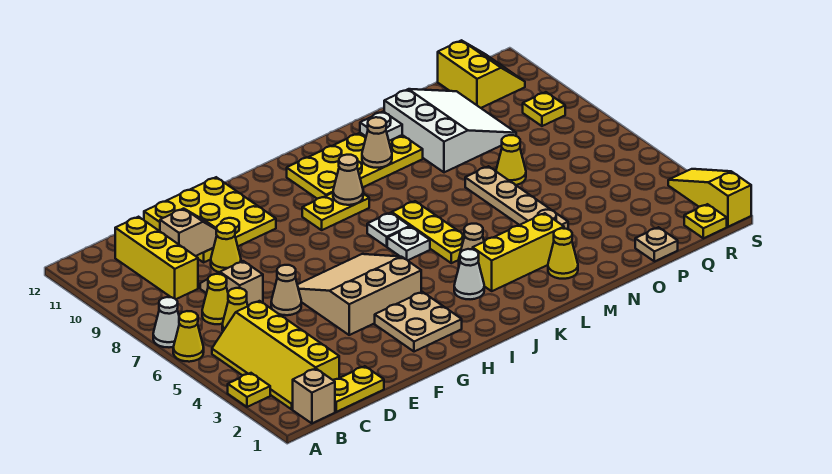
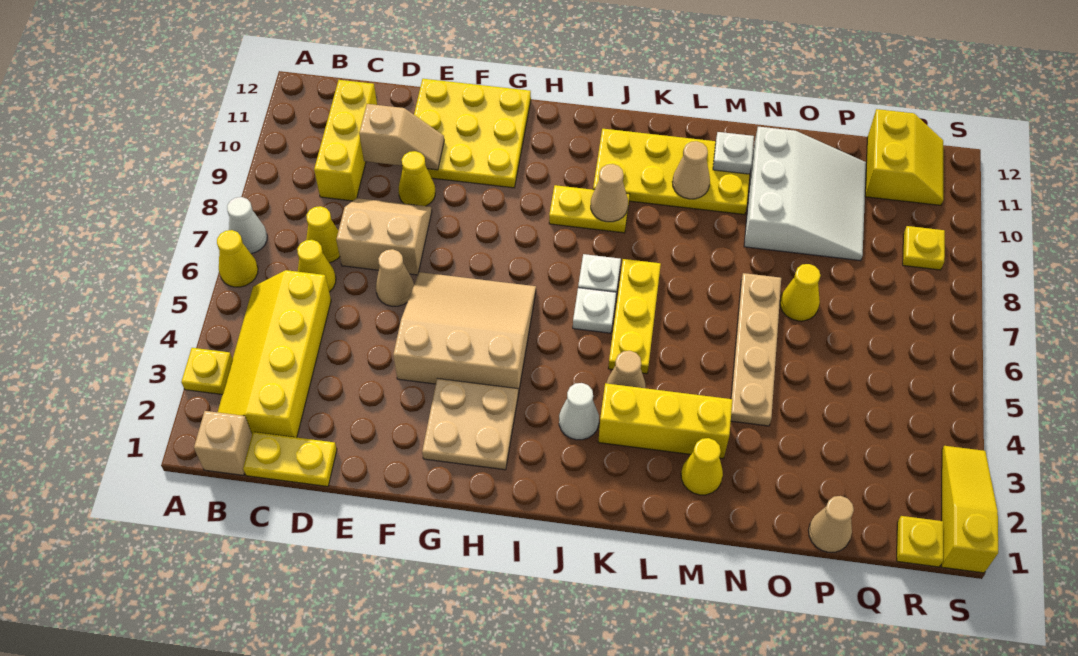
tan 1x2 slope [200,261,263,306] -> tan 2x2 slope [336,198,432,275]
tan 1x1 plate [635,227,678,262] -> tan 1x1 cone [808,496,854,552]

